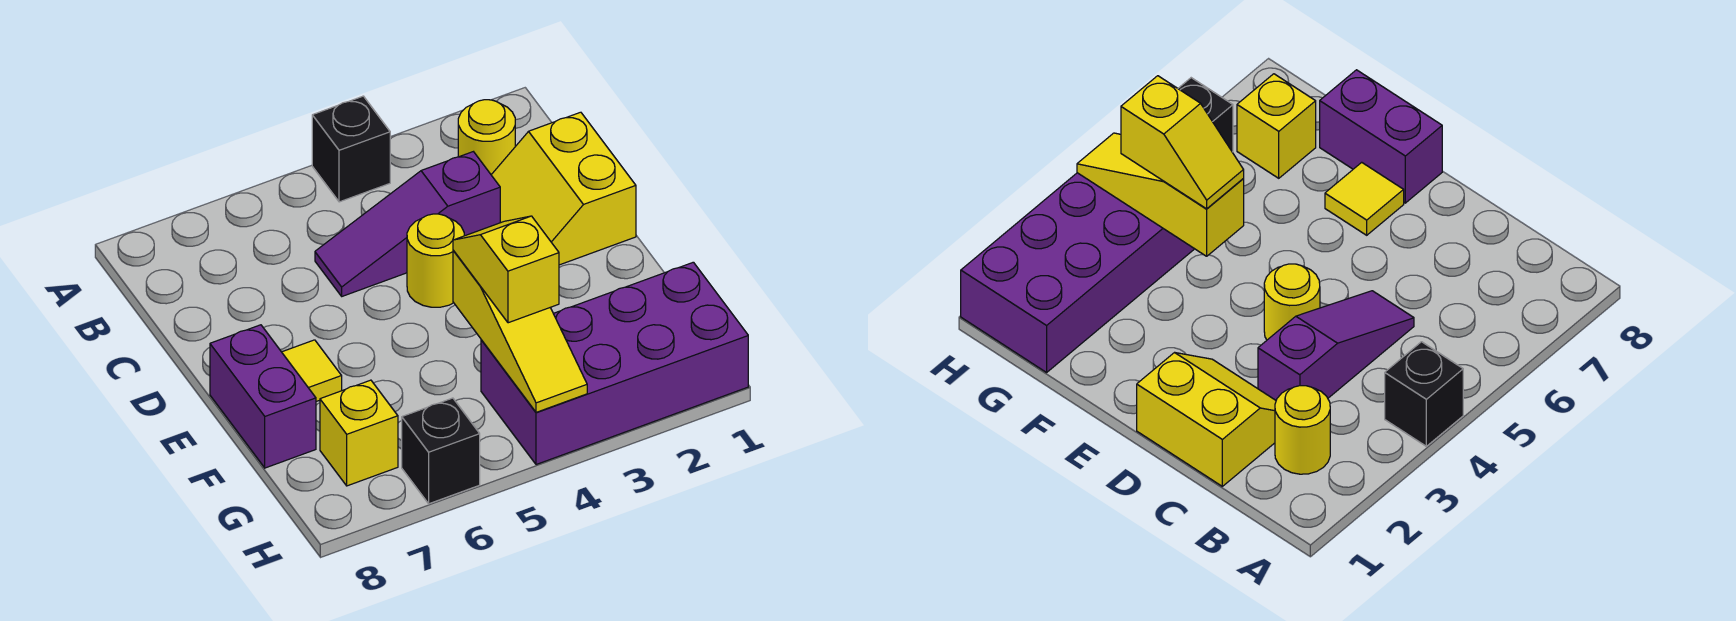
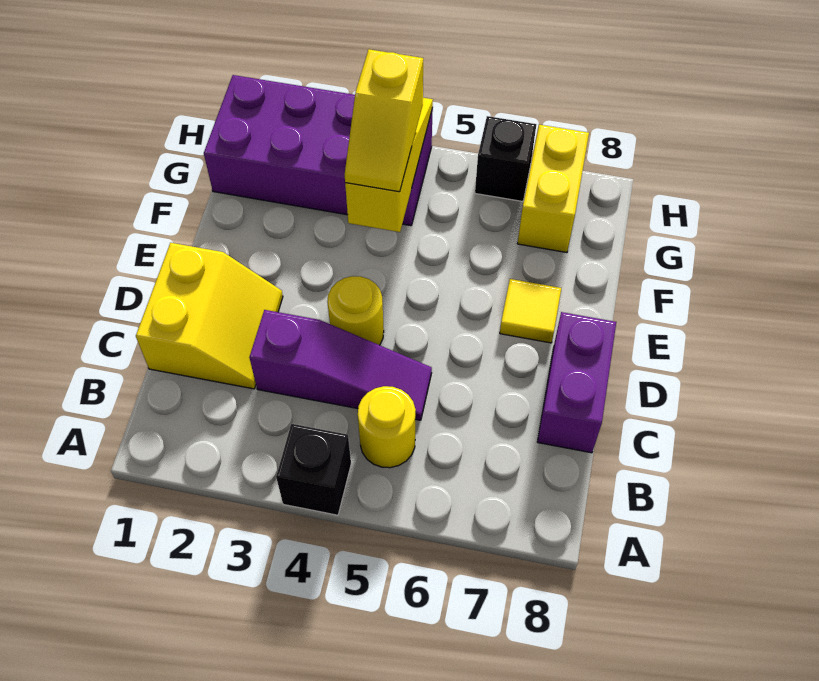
yellow 1x1 round brick [458,100,515,175] -> yellow 1x1 round brick moved to [358,386,416,468]
purple 1x2 brick [210,325,316,468] -> purple 1x2 brick moved to [537,312,616,453]
yellow 1x1 brick [320,380,398,486] -> yellow 1x2 brick [517,125,589,253]

